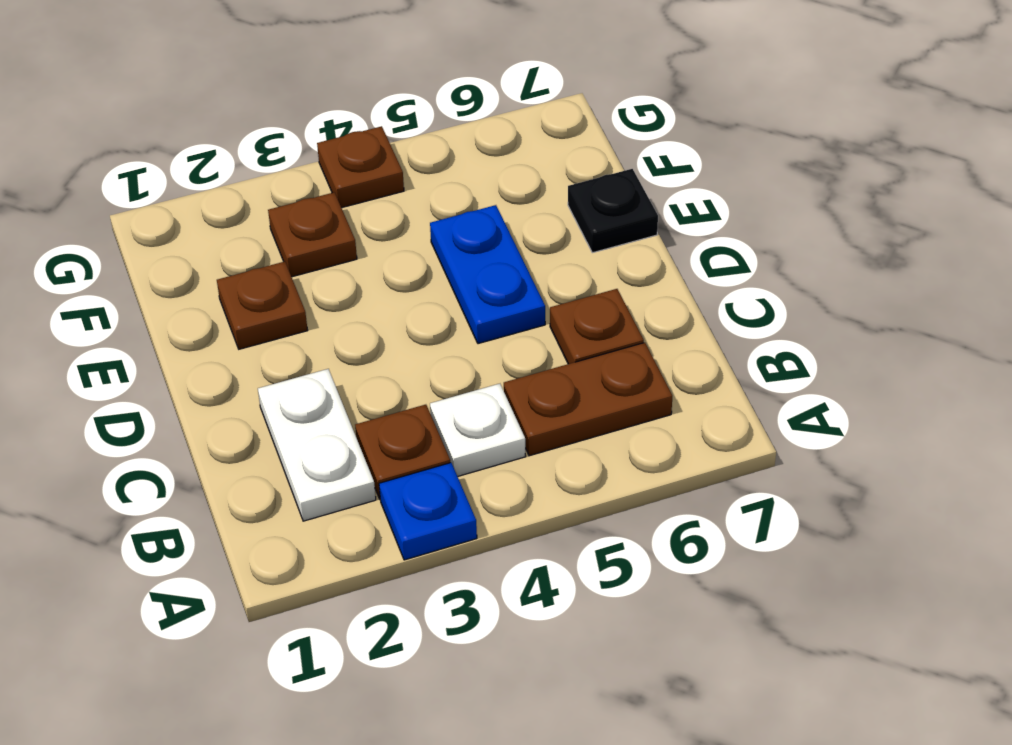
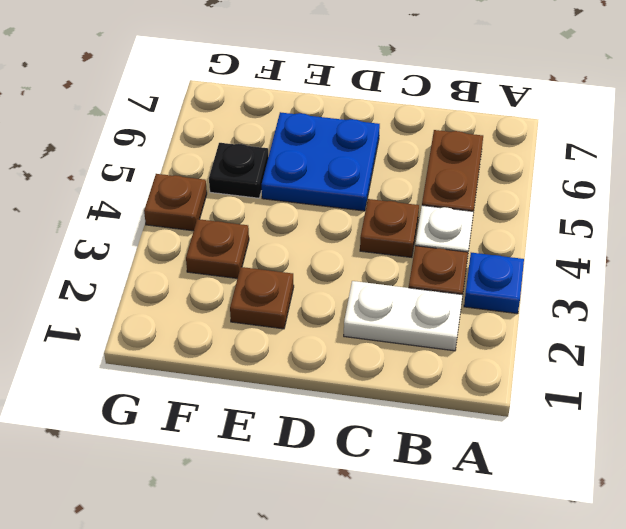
brown 1x1 plate [550,289,644,364] -> brown 1x1 plate moved to [360,199,419,257]
blue 1x2 plate [430,205,545,344] -> blue 2x2 plate [262,112,380,211]
black 1x1 plate [568,169,658,253] -> black 1x1 plate moved to [209,143,268,198]

